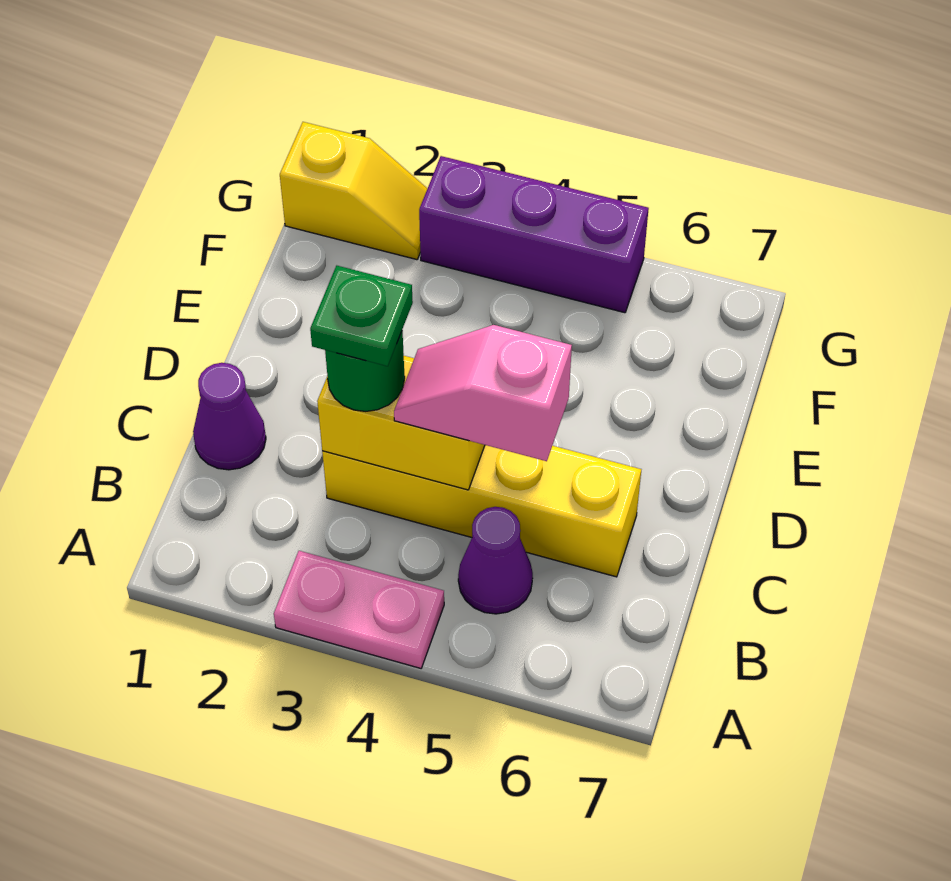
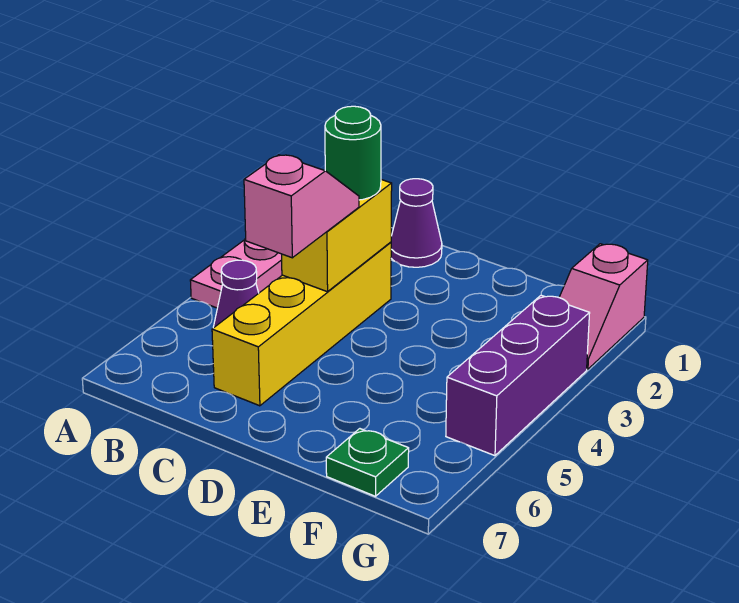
green 1x1 plate [310,266,413,366] -> green 1x1 plate moved to [326,429,409,496]
yellow 1x2 slope [280,122,427,260] -> pink 1x2 slope [559,244,648,369]

